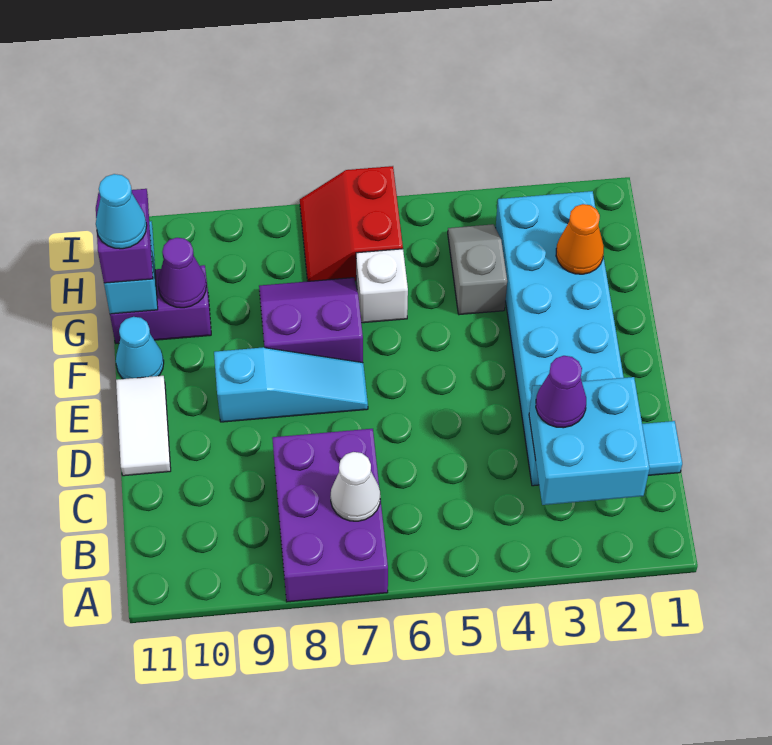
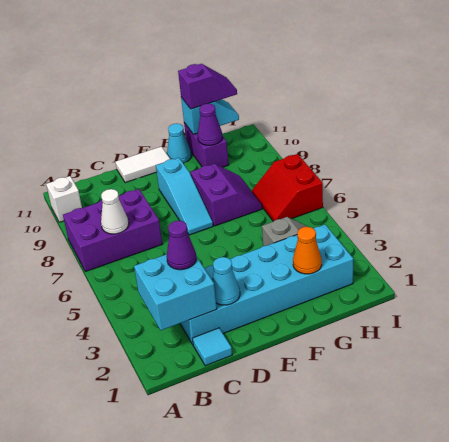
white 1x1 brick [356,249,408,323] -> white 1x1 brick moved to [46,176,82,222]
cyan 1x1 cone [96,174,147,249] -> cyan 1x1 cone moved to [212,257,240,305]
red 2x2 slope [300,166,403,281] -> red 2x2 slope turned to [252,154,323,221]

